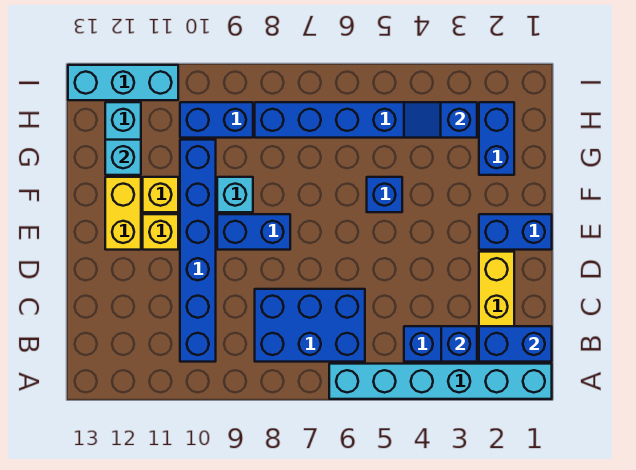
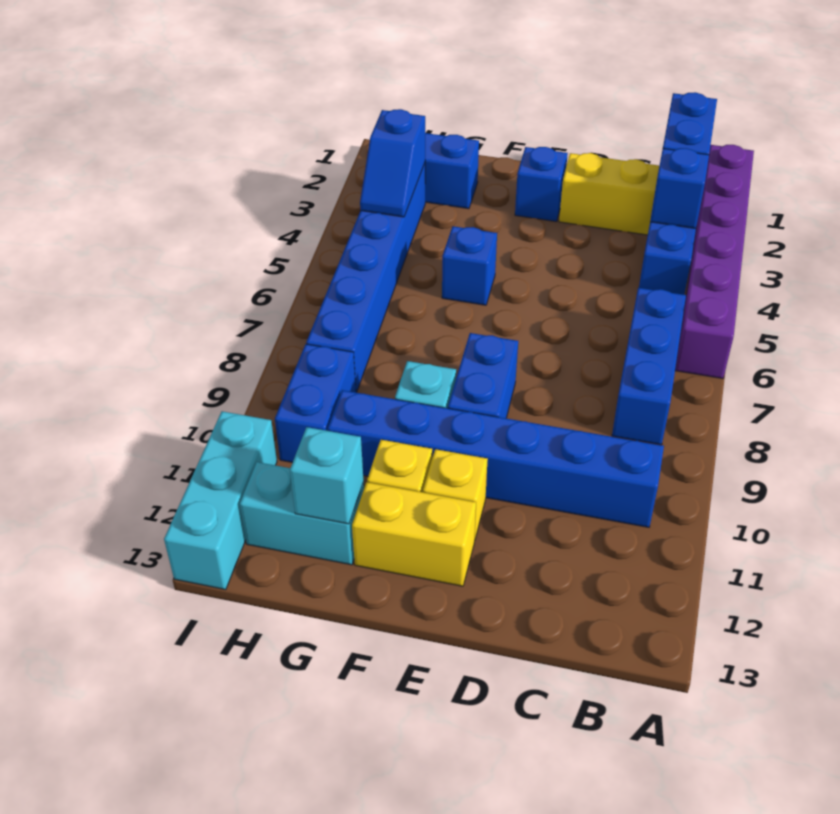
cyan 1x6 brick [329,364,552,399] -> purple 1x6 brick [675,145,754,379]
blue 2x3 brick [255,289,365,362] -> blue 1x3 brick [612,288,686,445]
blue 1x2 brick [479,214,552,250] -> blue 1x1 brick [515,147,568,222]

